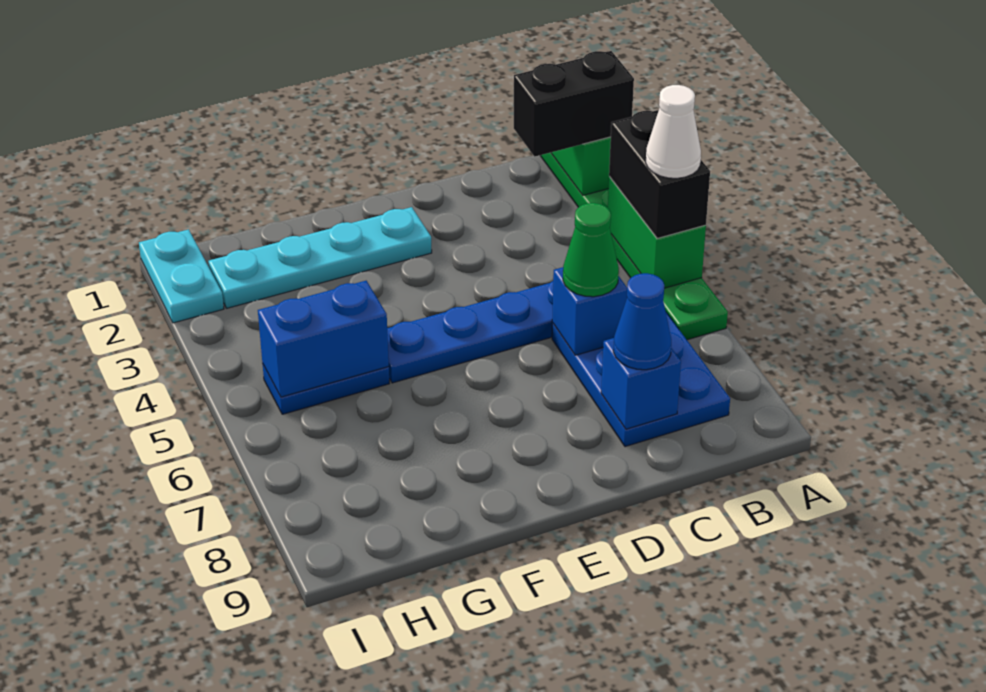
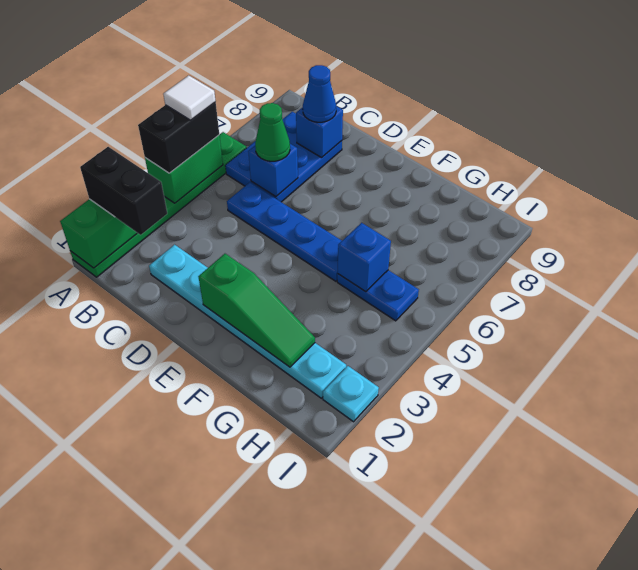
white 1x1 cone [646,85,701,178] -> white 1x1 tile [163,75,216,120]
cyan 1x4 plate [208,207,432,308] -> cyan 1x6 plate [149,245,346,398]
none -> green 1x3 slope [198,254,315,367]
blue 1x2 brick [258,281,389,397] -> blue 1x1 brick [338,223,391,292]
cyan 1x2 plate [139,229,224,323] -> cyan 1x1 plate [323,366,379,422]

